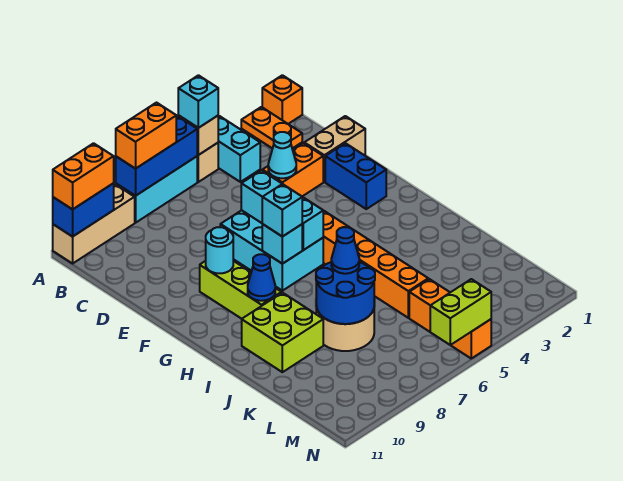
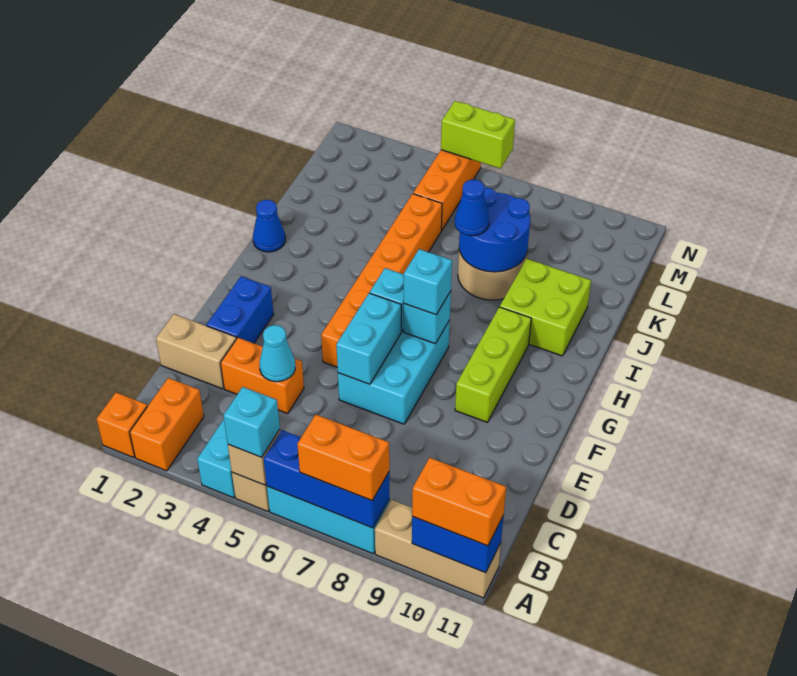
orange 1x2 plate [241,107,302,148] -> orange 1x2 brick [130,378,204,471]
cyan 1x1 round brick [206,227,233,273] -> none
blue 1x1 cone [248,254,275,301] -> blue 1x1 cone moved to [253,200,285,252]

